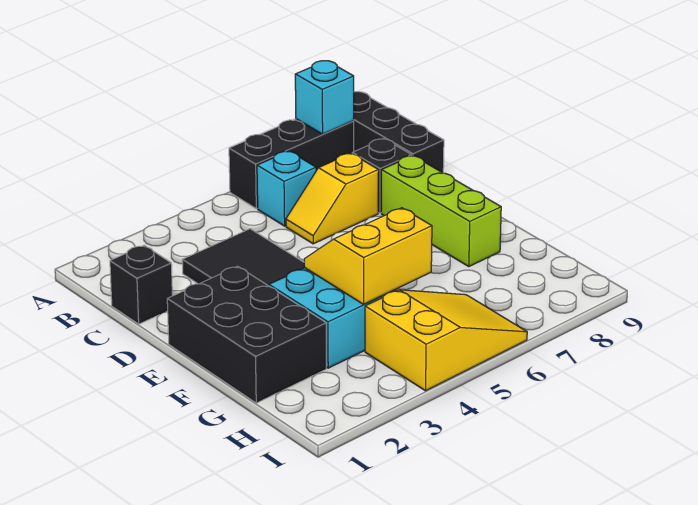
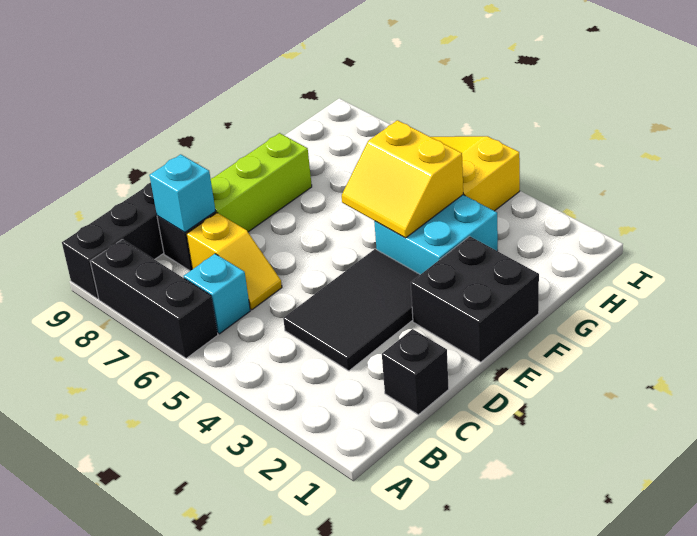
cyan 1x1 brick [295,61,354,134] -> cyan 1x1 brick moved to [149,154,215,232]
black 2x3 brick [167,266,326,403] -> black 2x2 brick [411,236,539,362]

